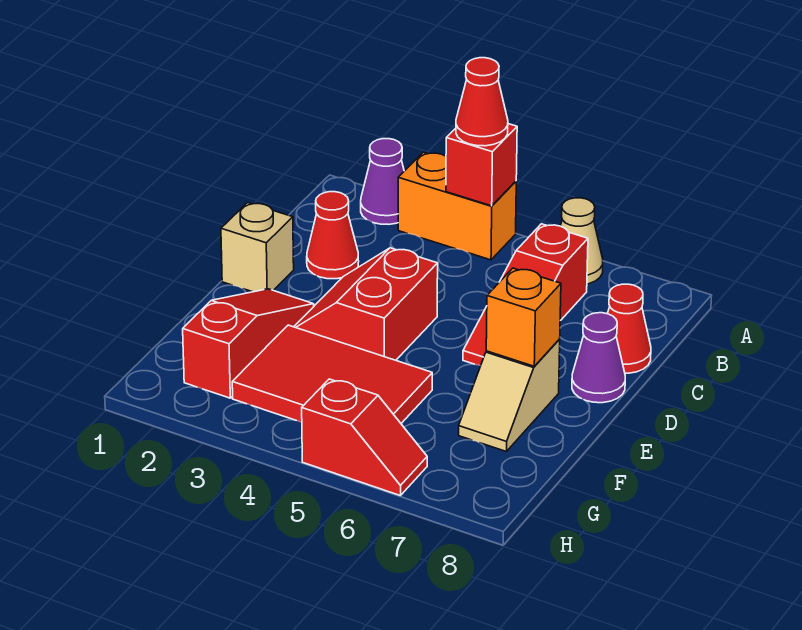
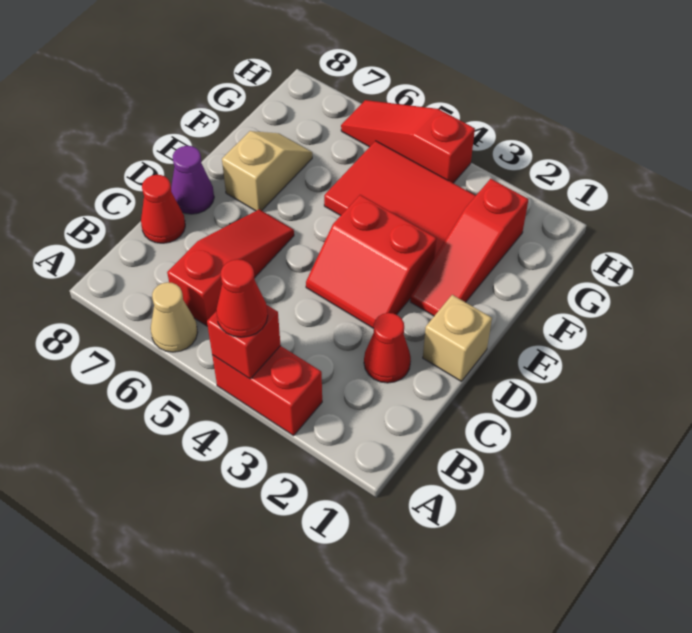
purple 1x1 cone [361,139,404,224] -> none
orange 1x2 brick [398,152,516,260] -> red 1x2 brick [212,346,322,436]
red 2x2 slope [294,248,438,360] -> red 2x2 slope turned to [306,195,437,328]
orange 1x1 brick [486,268,561,366] -> none
red 1x2 slope [302,379,427,496] -> red 1x3 slope [341,100,475,183]

